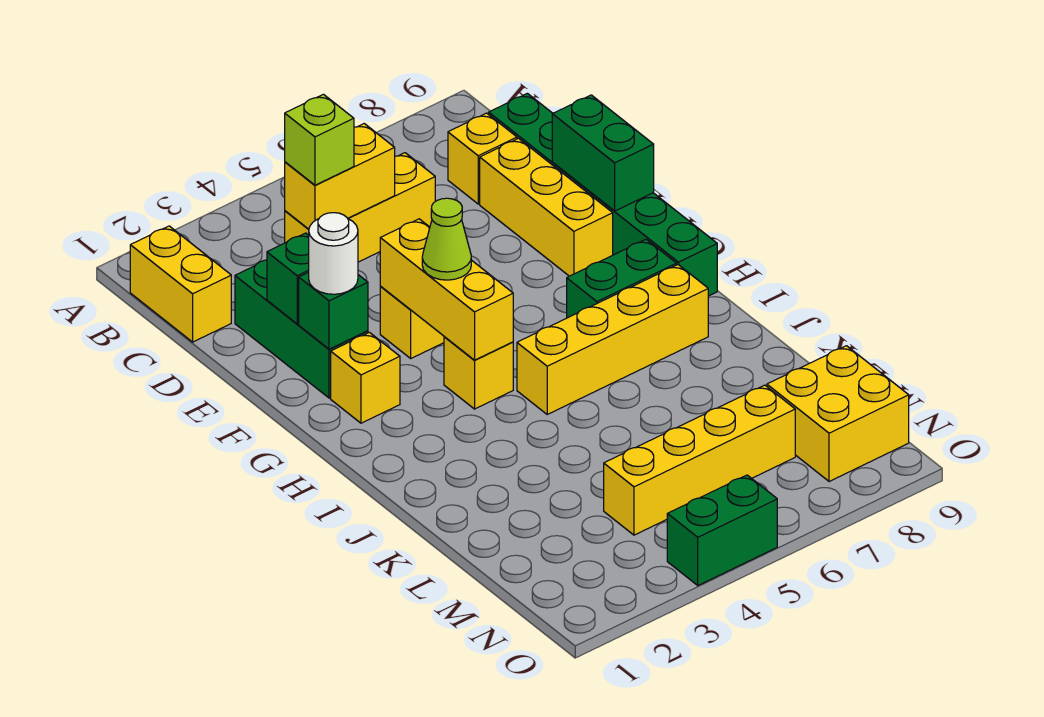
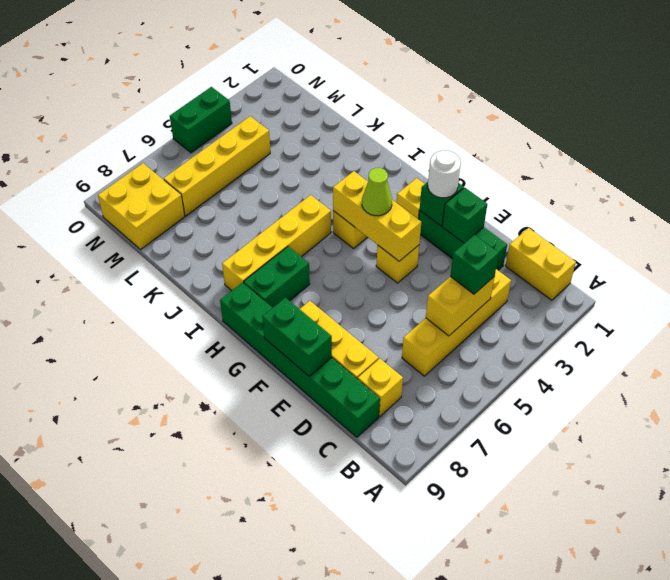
yellow 1x3 brick [285,153,435,262] -> yellow 1x4 brick [402,269,511,376]
lime 1x1 brick [285,94,354,185] -> green 1x1 brick [450,235,499,294]

